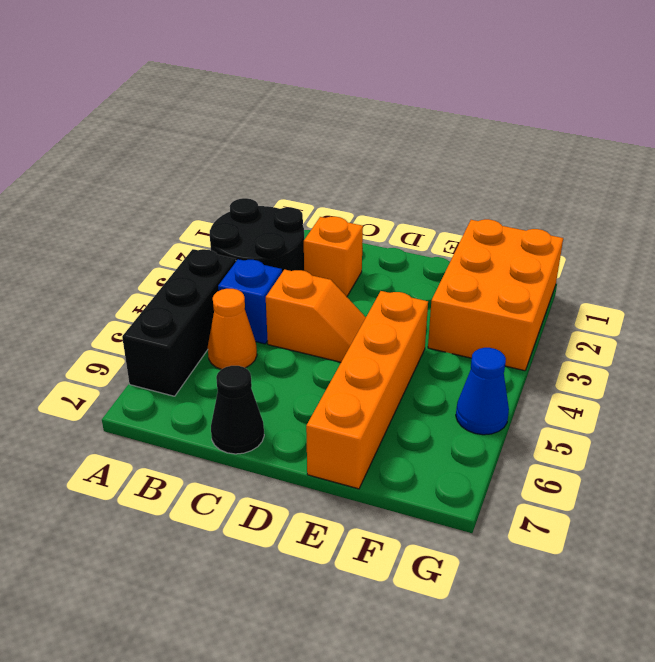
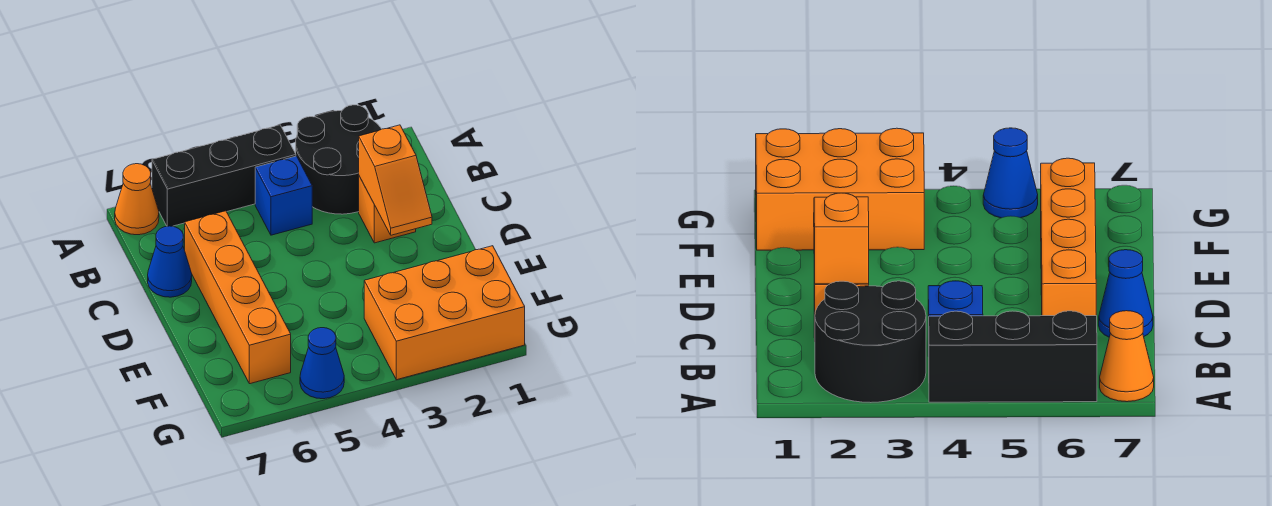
orange 1x1 cone [208,289,257,369] -> orange 1x1 cone moved to [115,164,159,235]
orange 1x2 slope [266,270,366,362] -> orange 1x2 slope moved to [359,125,432,235]
black 1x1 cone [211,366,264,454] -> blue 1x1 cone [148,226,192,297]
orange 1x4 brick [306,291,428,489] -> orange 1x4 brick turned to [185,211,291,384]

